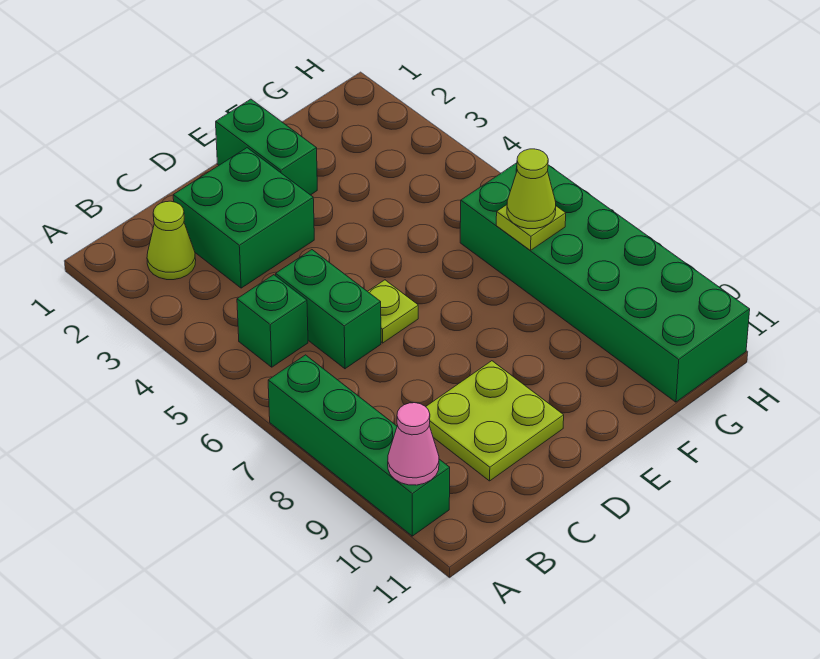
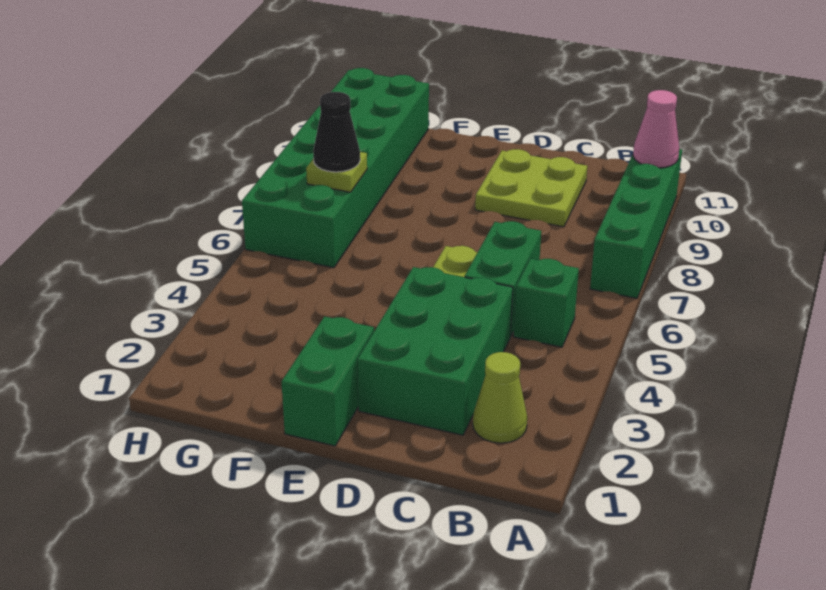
green 2x2 brick [173,148,314,288] -> green 2x3 brick [357,267,513,435]
lime 1x1 cone [507,149,556,229] -> black 1x1 cone [313,92,360,172]

